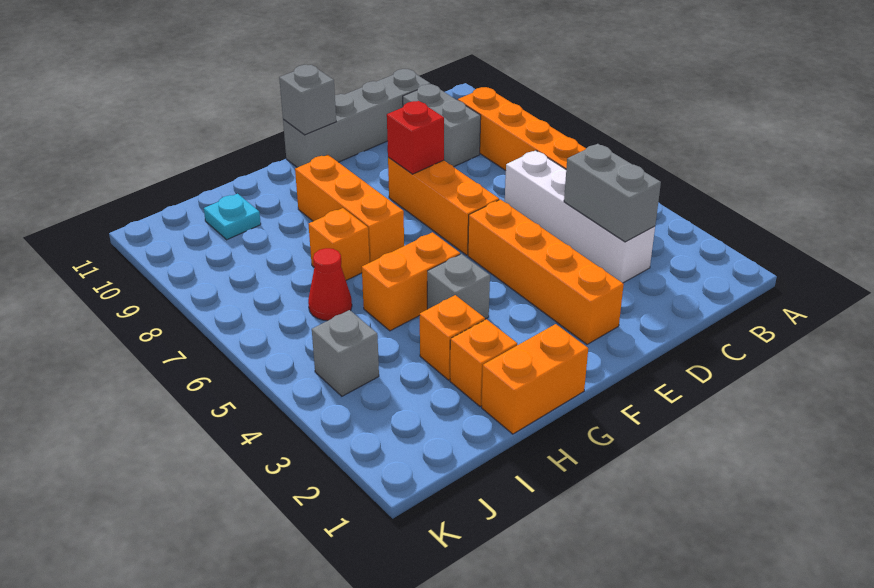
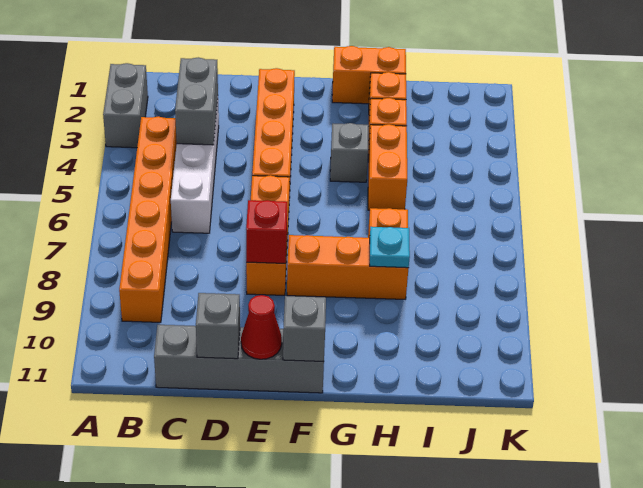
grey 1x2 brick [403,84,481,167] -> grey 1x2 brick moved to [103,63,148,148]
orange 1x2 brick [362,232,460,331] -> orange 1x2 brick turned to [368,124,407,210]
orange 1x3 brick [295,155,404,262] -> orange 1x3 brick turned to [287,235,409,299]
red 1x1 cone [308,248,352,321] -> red 1x1 cone moved to [241,295,282,359]
cyan 1x1 plate [204,194,261,240] -> cyan 1x1 plate moved to [370,227,410,268]
grey 1x1 brick [312,310,379,396] -> grey 1x1 brick moved to [196,293,240,359]

